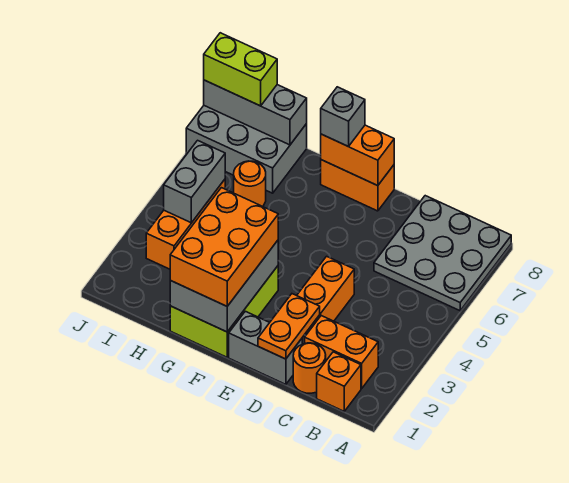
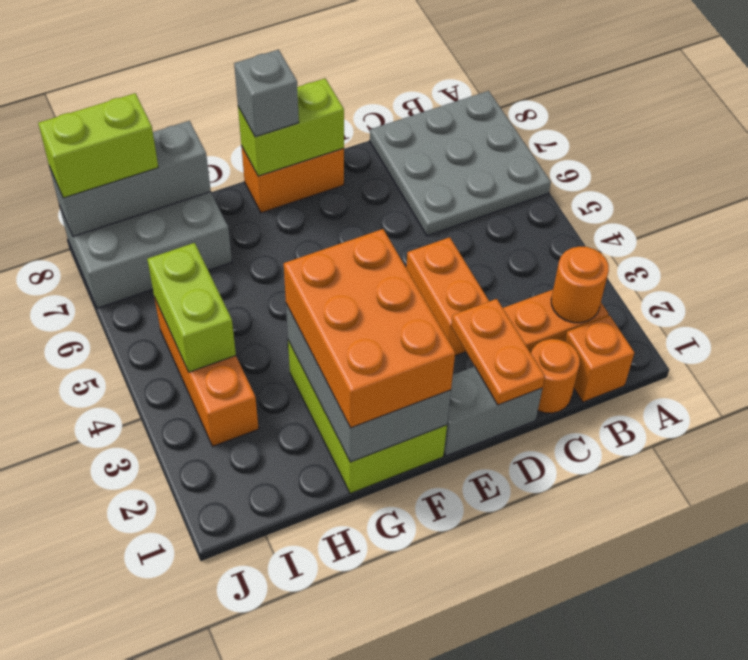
orange 1x2 brick [321,125,394,186] -> lime 1x2 brick [238,78,344,176]
orange 1x1 round brick [234,161,266,206] -> orange 1x1 round brick moved to [551,247,609,323]
grey 1x2 brick [164,140,225,223] -> lime 1x2 brick [147,243,236,372]

